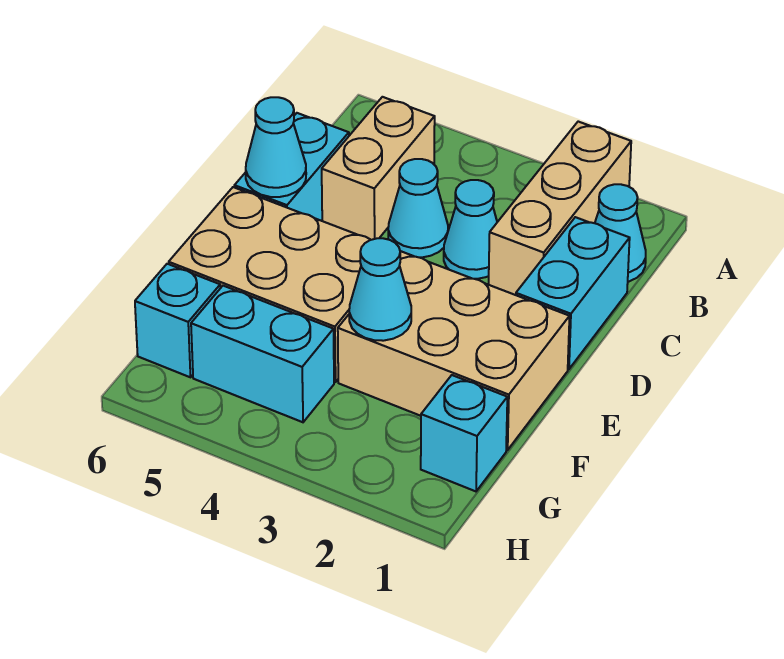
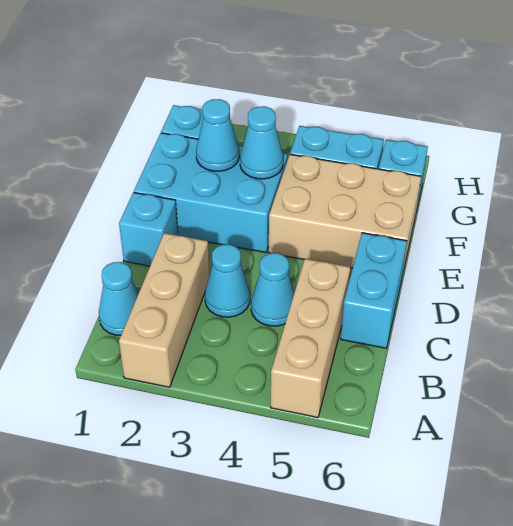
tan 1x2 brick [322,97,435,240] -> tan 1x3 brick [271,259,350,418]
cyan 1x2 brick [516,217,630,369] -> cyan 1x1 brick [119,193,178,266]
cyan 1x1 cone [246,97,306,197] -> cyan 1x1 cone moved to [196,99,239,171]
tan 2x3 brick [338,251,570,450] -> cyan 2x3 brick [134,133,287,252]

